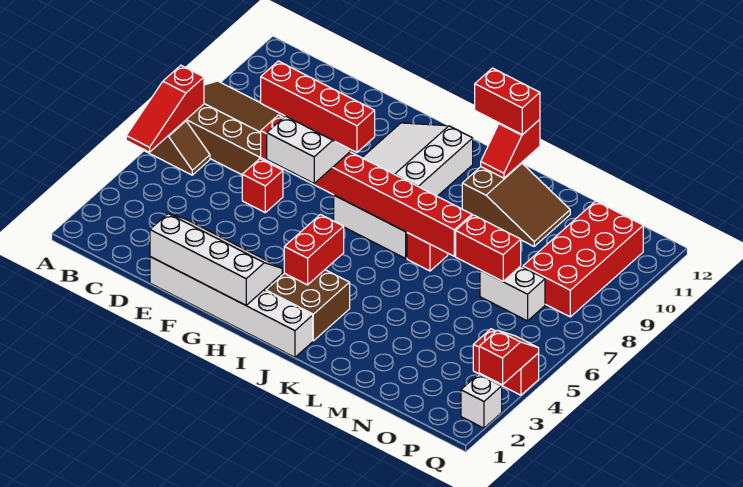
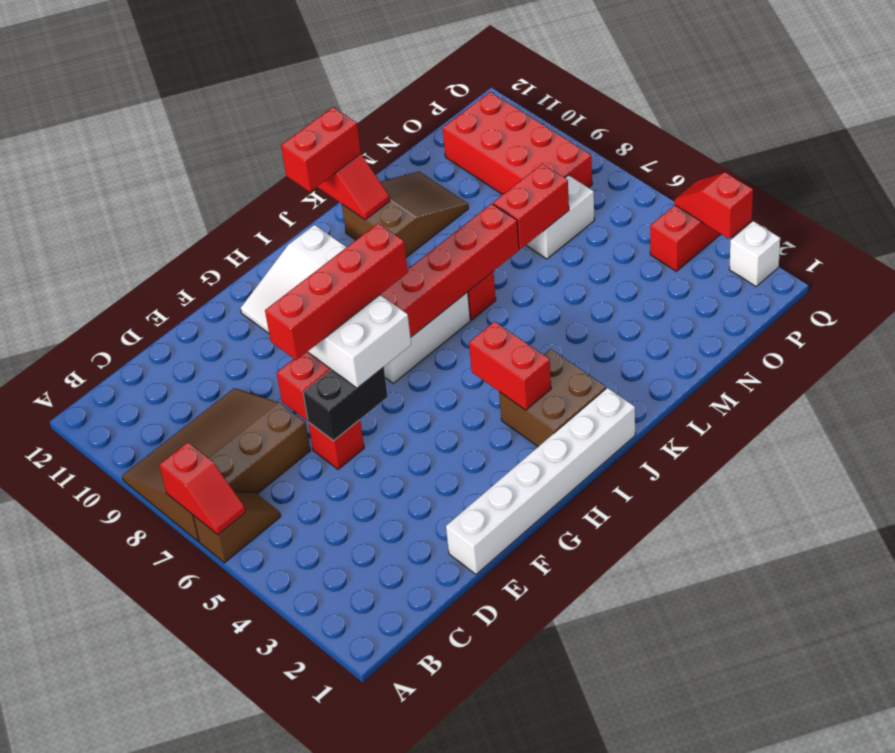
red 1x3 slope [126,65,204,152] -> red 1x2 slope [159,442,246,535]
white 2x4 slope [150,214,282,305] -> none
none -> black 1x2 brick [303,367,388,441]

